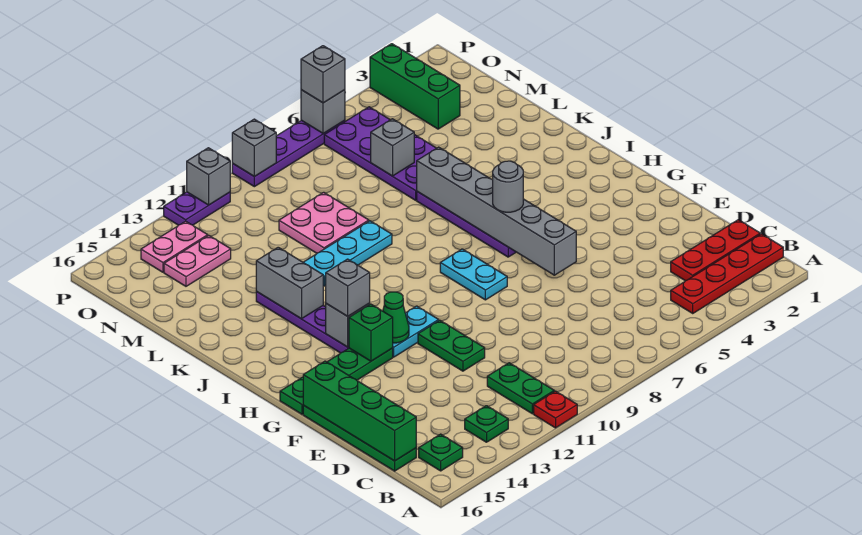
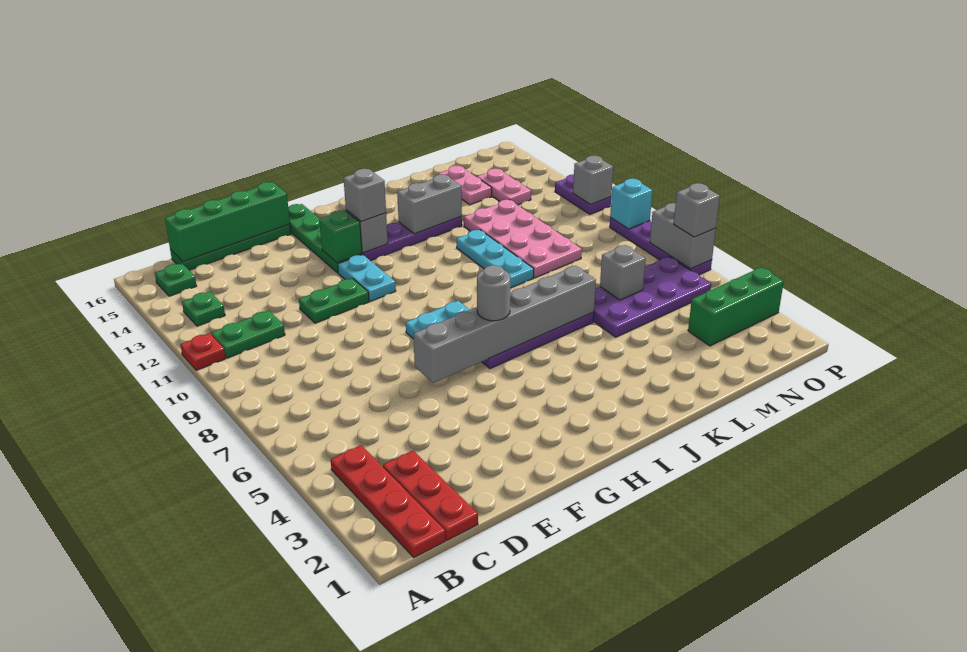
green 1x1 cone [383,292,409,343] -> none
pink 2x2 plate [279,192,369,253] -> pink 2x4 plate [464,200,582,278]
pink 1x2 plate [141,221,208,272] -> pink 1x2 plate moved to [438,165,492,205]
grey 1x1 brick [301,90,345,134] -> grey 1x2 brick [650,203,716,269]
grey 1x1 brick [232,119,276,177] -> cyan 1x1 brick [610,179,653,229]

